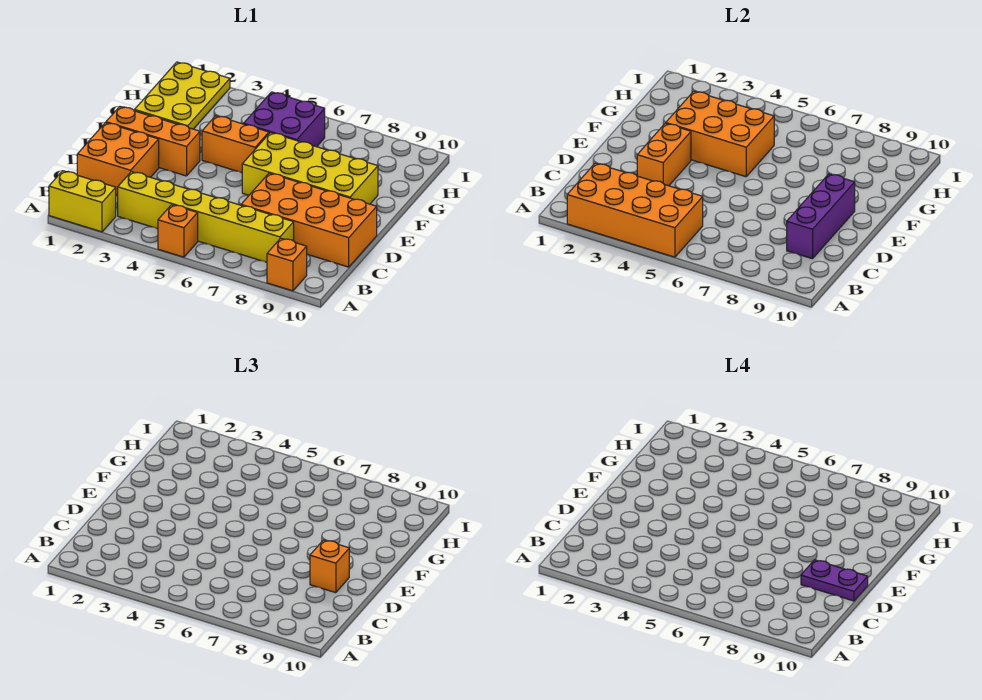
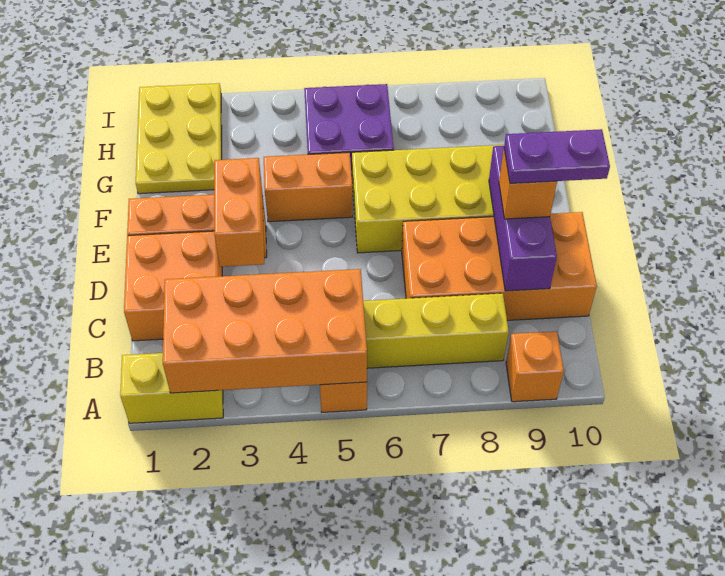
orange 2x3 brick [666,91,774,177] -> none

